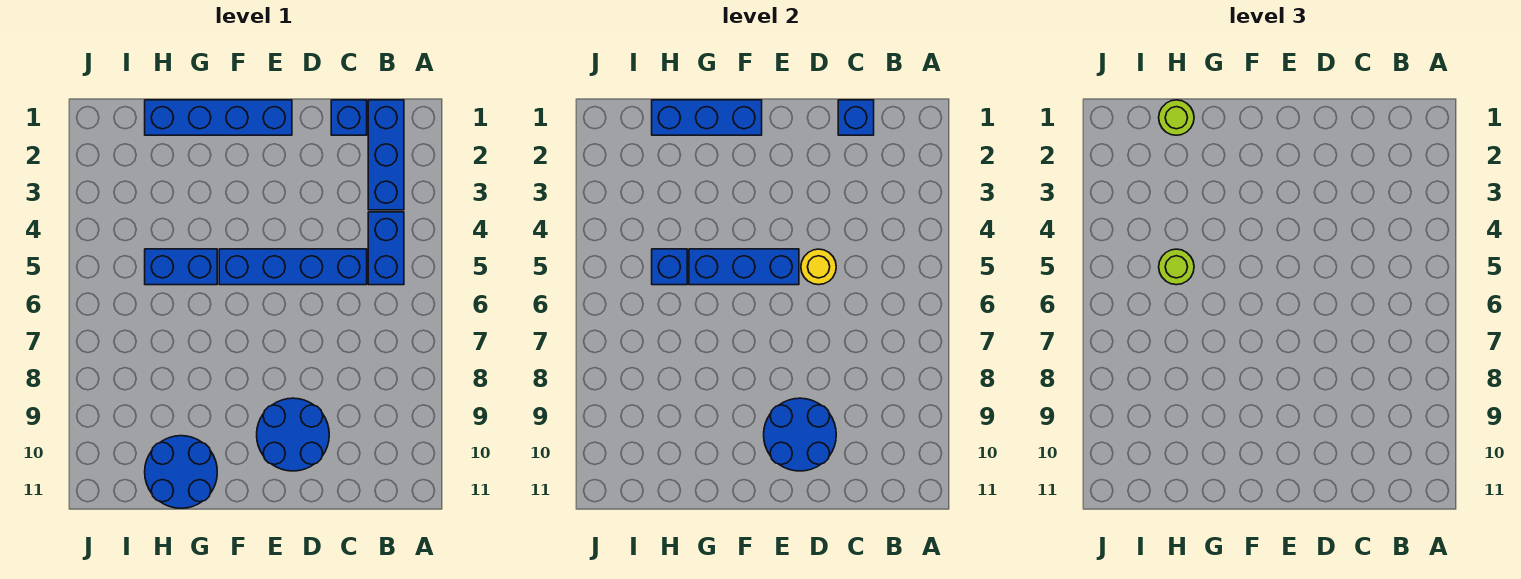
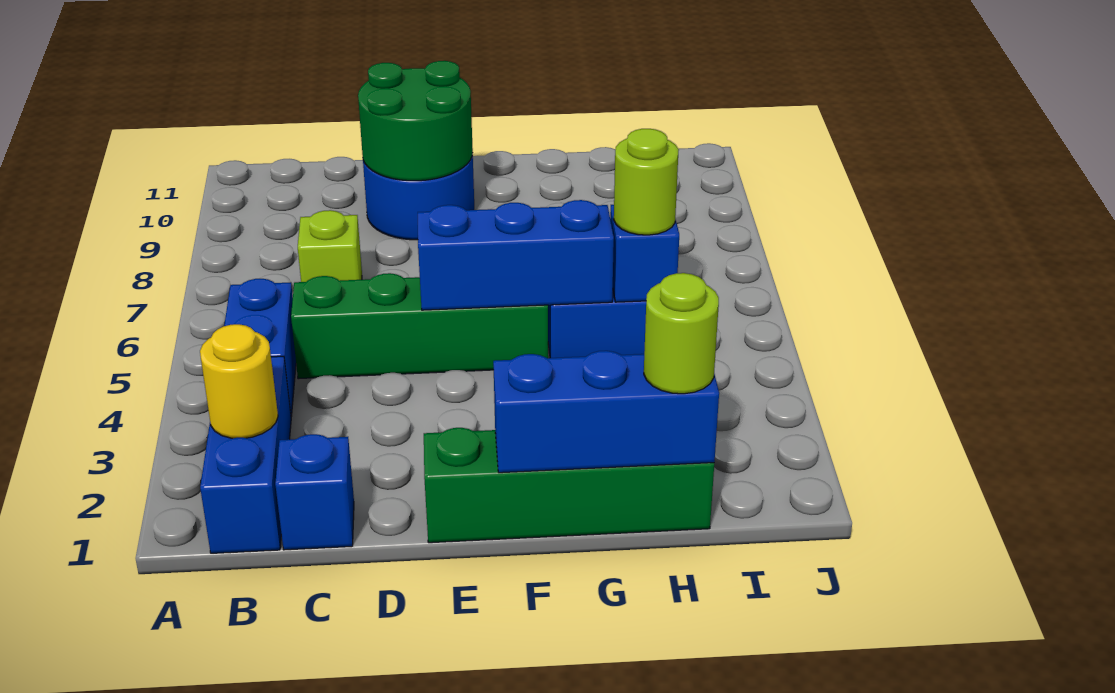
blue 1x1 brick [838,100,874,135] -> none
blue 1x4 brick [219,249,367,285] -> green 1x4 brick [291,273,548,379]
none -> lime 1x1 brick [298,210,362,282]
yellow 1x1 round brick [801,249,836,285] -> yellow 1x1 round brick moved to [200,324,278,438]
blue 2x2 round brick [764,398,836,471] -> green 2x2 round brick [358,61,473,181]
blue 1x4 brick [145,100,292,135] -> green 1x4 brick [424,428,714,543]
blue 2x2 round brick [145,436,217,508] -> none

